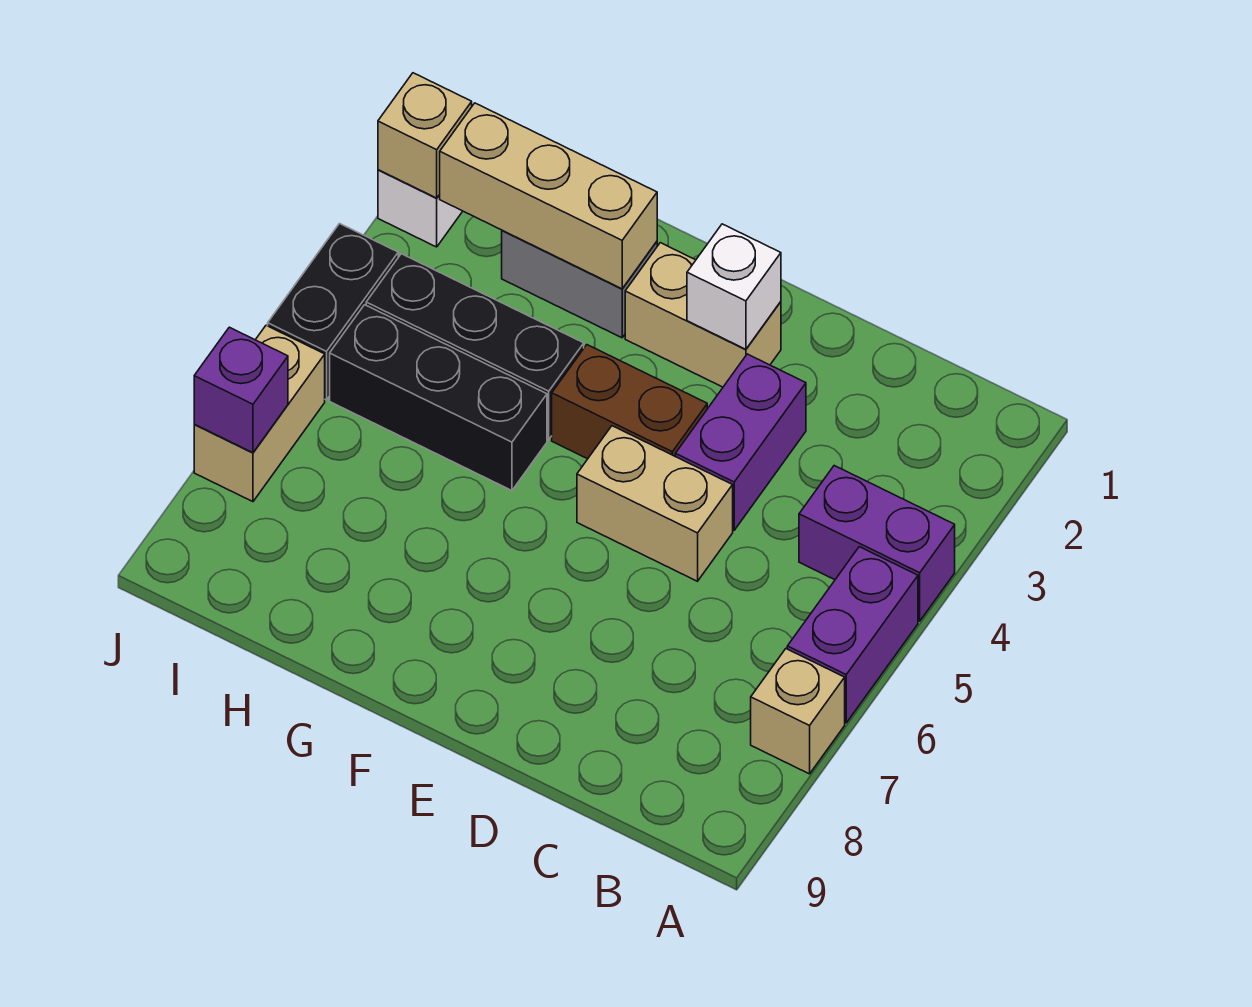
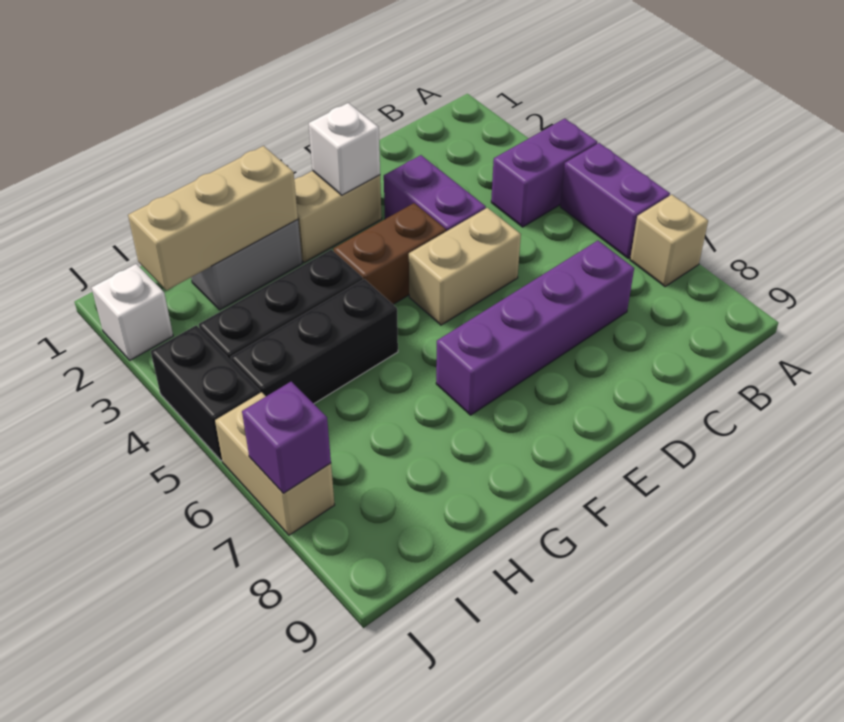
none -> purple 1x4 brick [436,241,634,415]
tan 1x1 brick [378,73,472,198] -> none

